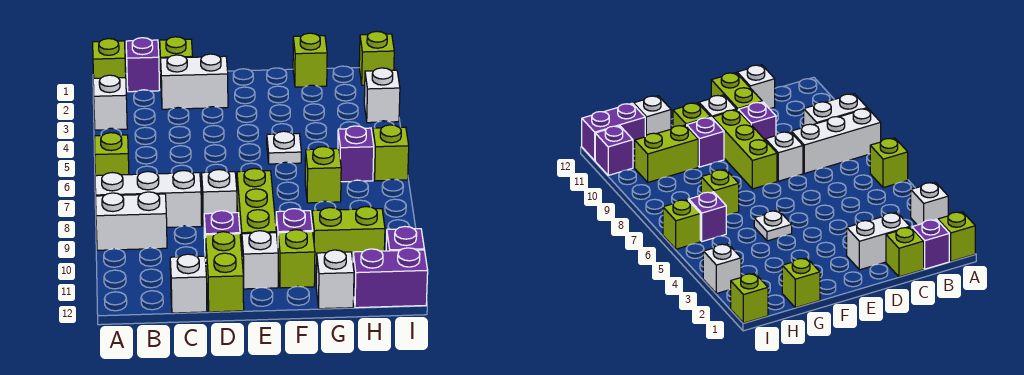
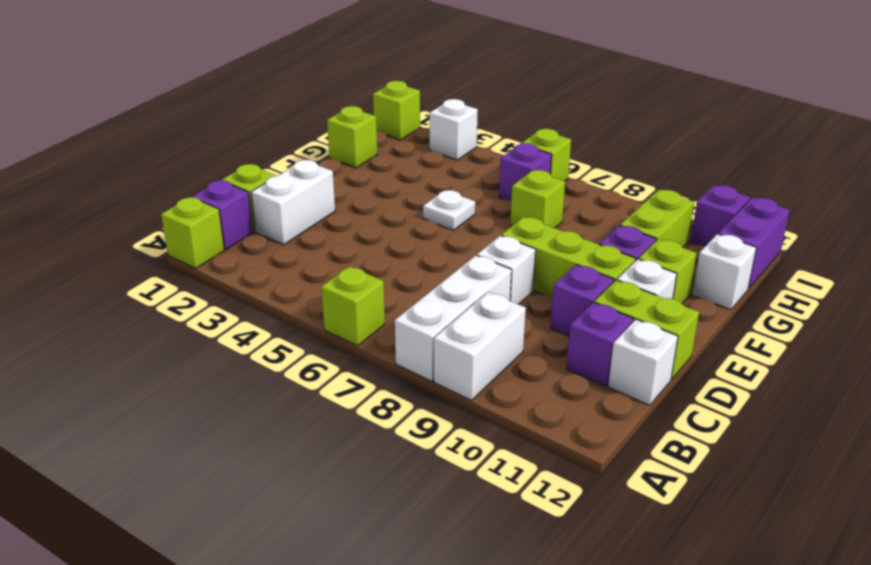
white 1x1 brick [93,75,127,130] -> none
none -> purple 1x1 brick [566,302,634,386]

